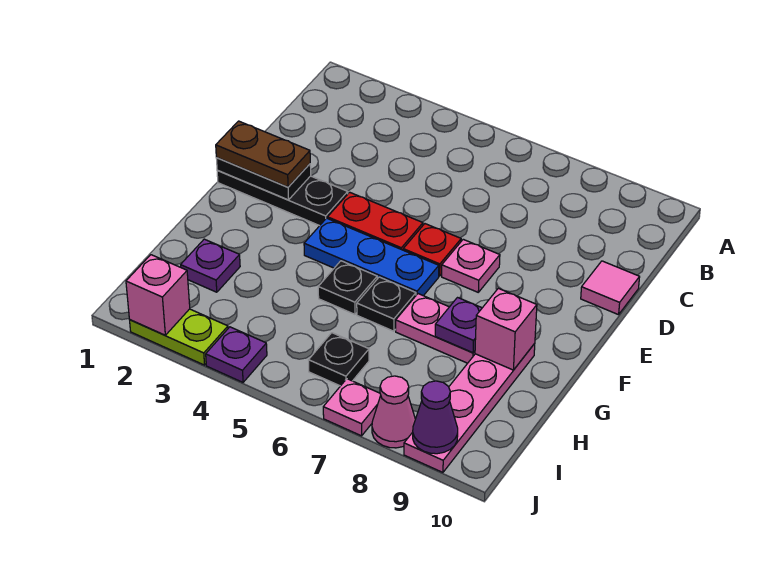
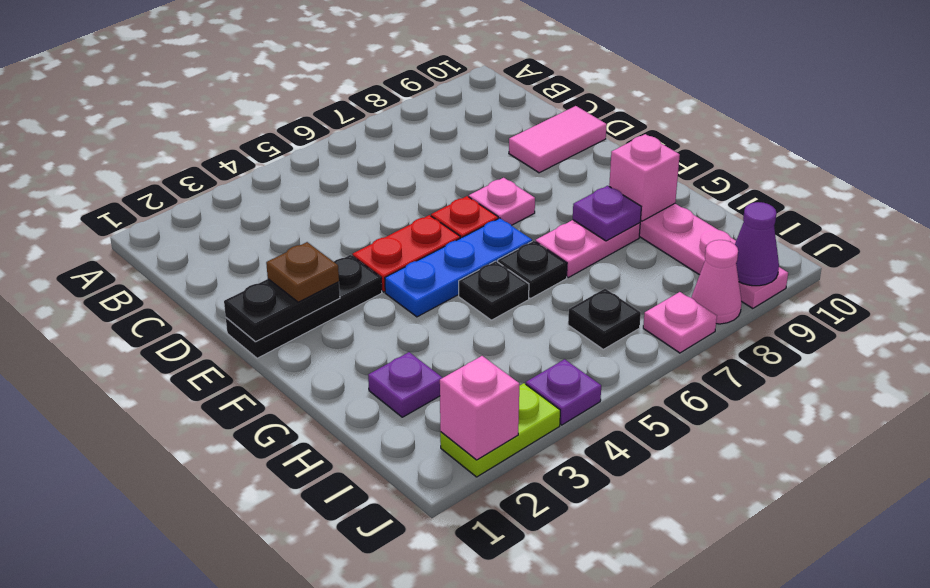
pink 1x1 tile [581,261,640,315] -> pink 1x2 tile [509,106,607,173]
brown 1x2 plate [216,121,310,187] -> brown 1x1 plate [266,242,339,302]

